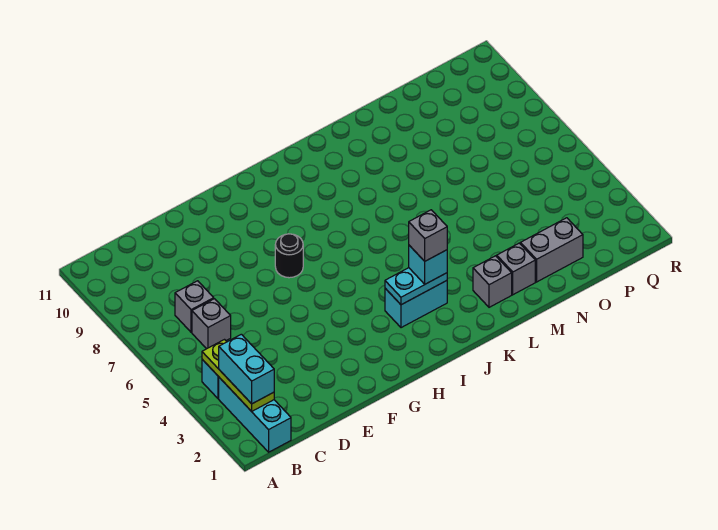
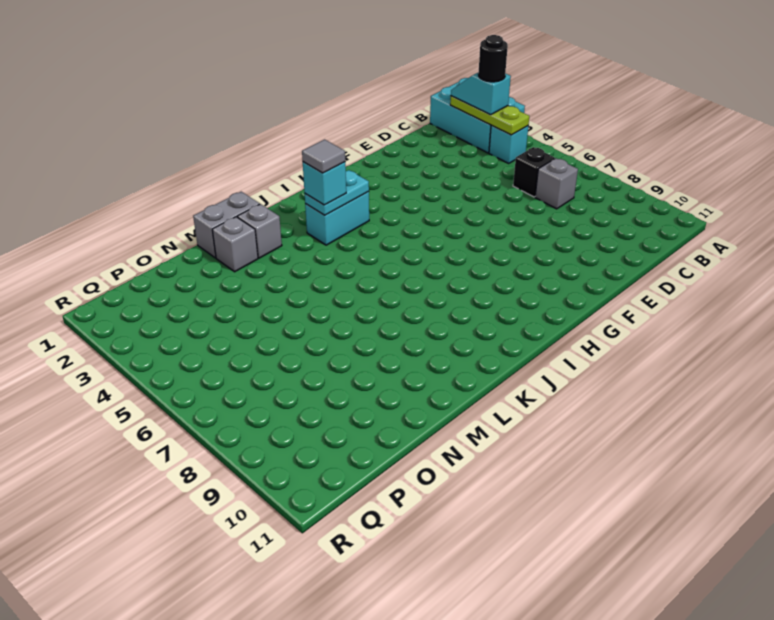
cyan 1x3 brick [219,378,291,452] -> cyan 2x3 brick [430,78,525,153]
cyan 1x2 brick [219,334,274,404] -> cyan 1x2 slope [451,73,511,115]
grey 1x1 brick [192,299,231,349] -> black 1x1 brick [513,147,555,197]
black 1x1 round brick [275,234,303,278] -> black 1x1 round brick moved to [478,35,508,82]
grey 1x1 brick [409,210,447,261] -> grey 1x1 tile [302,139,345,173]
grey 1x2 brick [520,218,583,282] -> grey 1x2 brick moved to [193,192,260,258]

